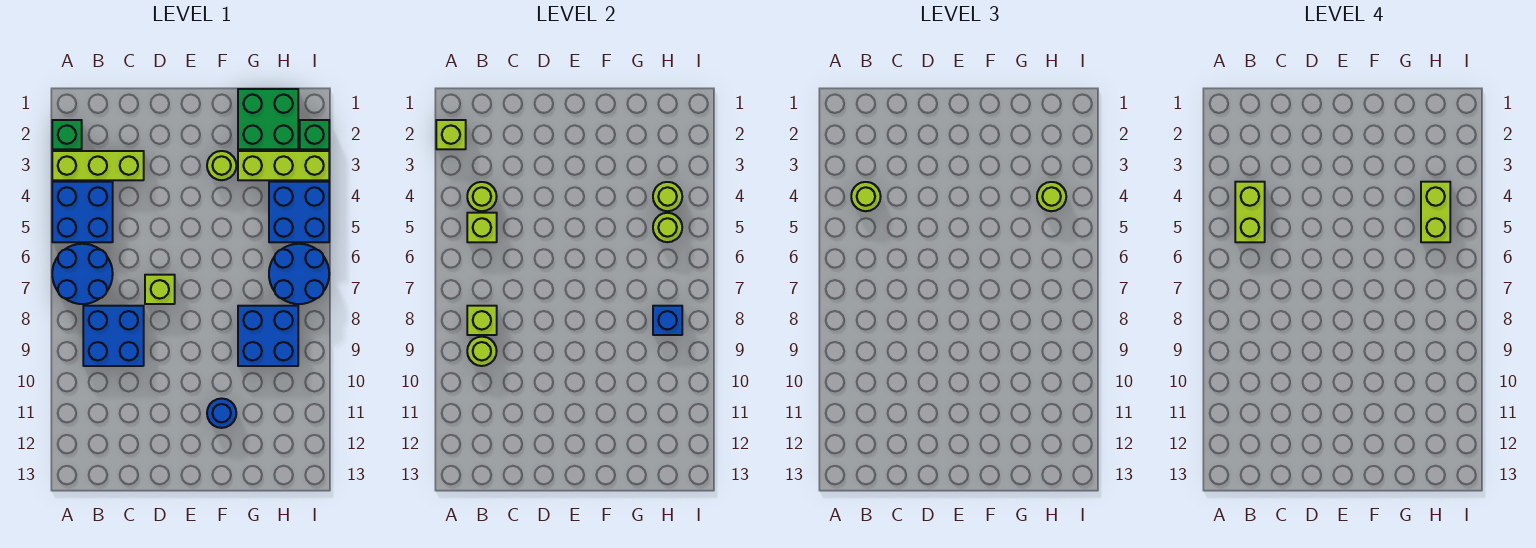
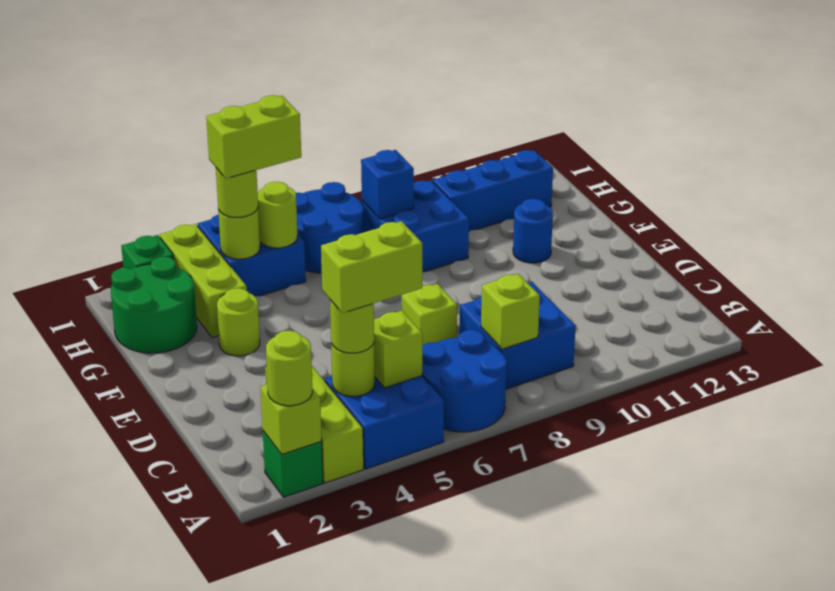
lime 1x1 round brick [467,337,497,366] -> lime 1x1 round brick moved to [266,331,312,406]
green 2x2 brick [238,89,298,149] -> green 2x2 round brick [111,257,197,353]
none -> blue 1x3 brick [433,150,553,231]

